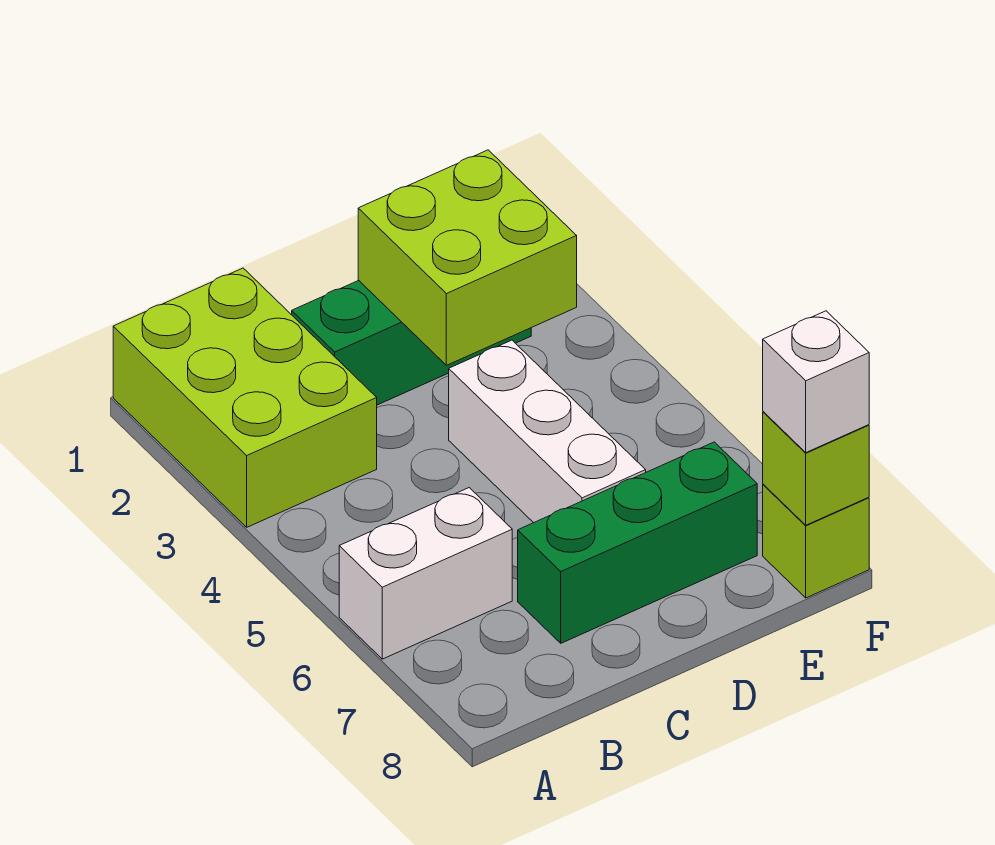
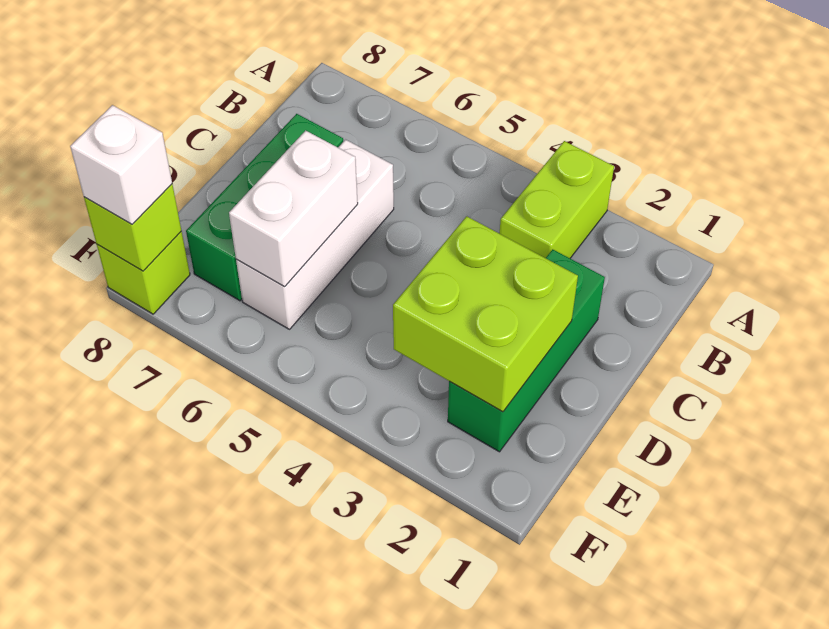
lime 2x3 brick [113,268,377,527] -> lime 1x2 brick [500,141,614,258]
white 1x2 brick [339,488,512,659] -> white 1x2 brick moved to [229,130,358,287]
white 1x3 brick [449,340,646,523] -> white 1x3 brick turned to [236,140,394,329]

